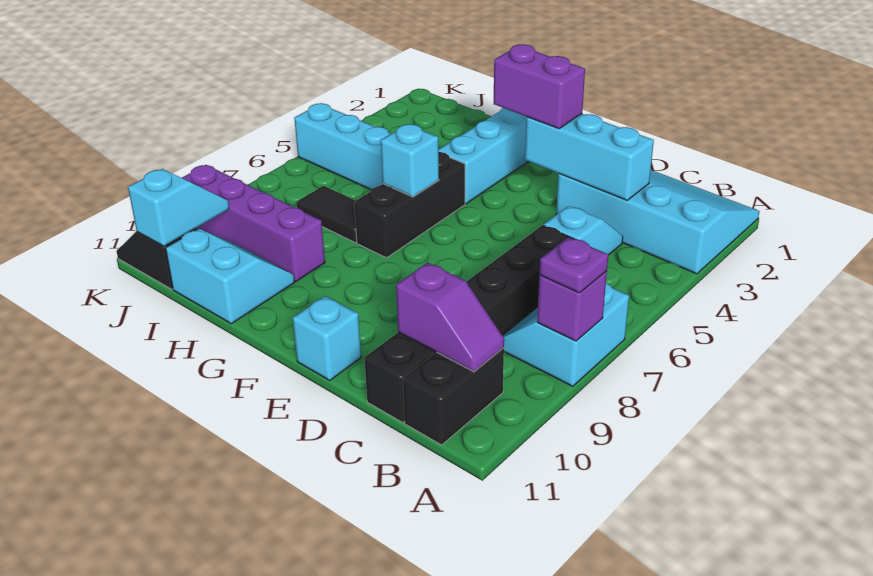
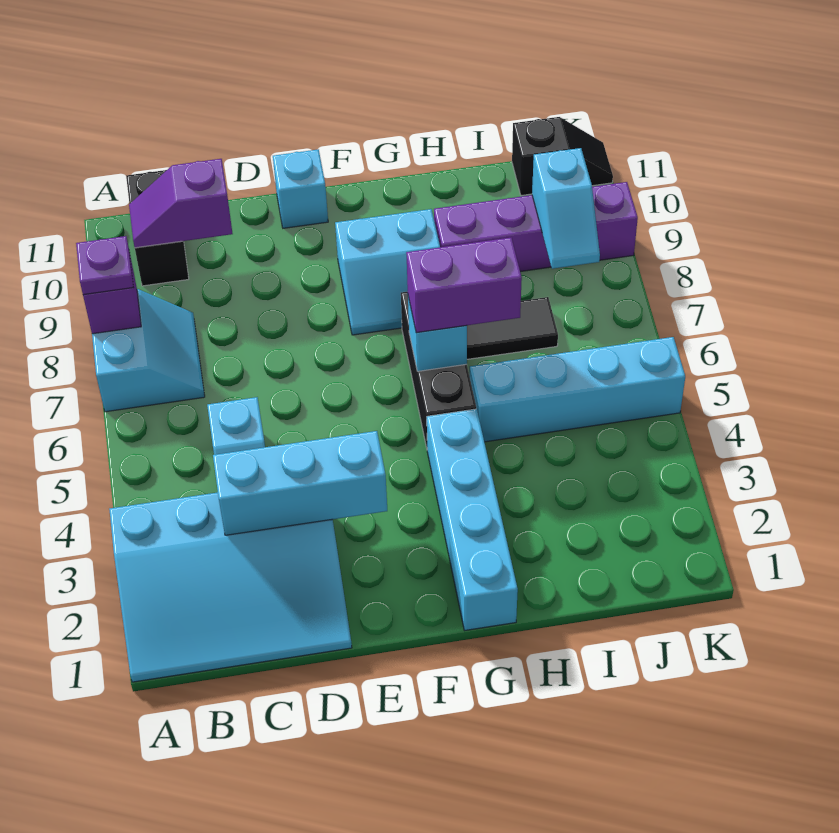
black 1x6 brick [364,225,574,422] -> none
purple 1x2 brick [494,45,585,129] -> purple 1x2 brick moved to [406,238,522,333]
cyan 2x2 slope [166,229,295,324] -> cyan 2x2 slope moved to [335,209,440,335]
cyan 1x2 slope [128,169,229,246] -> cyan 1x2 slope moved to [532,148,600,269]

